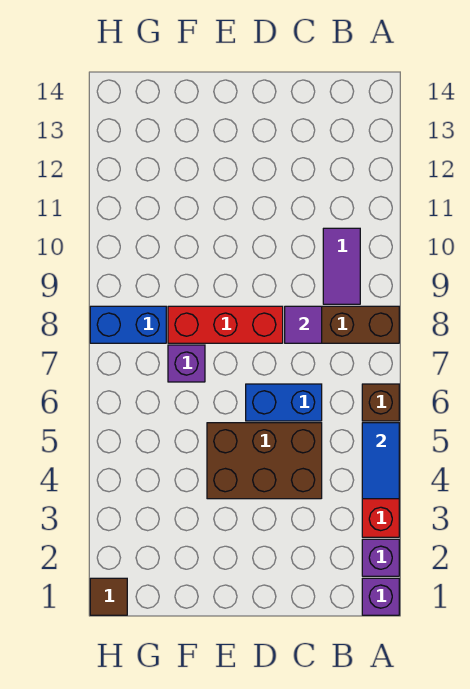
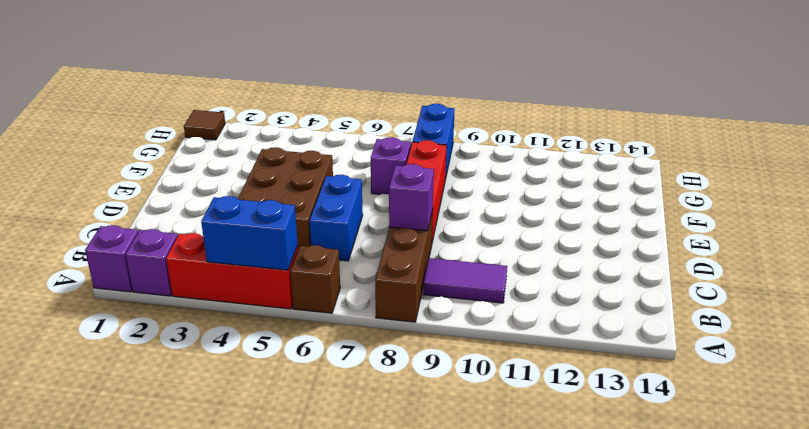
blue 1x2 tile [362,423,399,499] -> blue 1x2 brick [201,196,298,270]
purple 1x1 tile [285,306,322,343] -> purple 1x1 brick [389,164,434,231]

